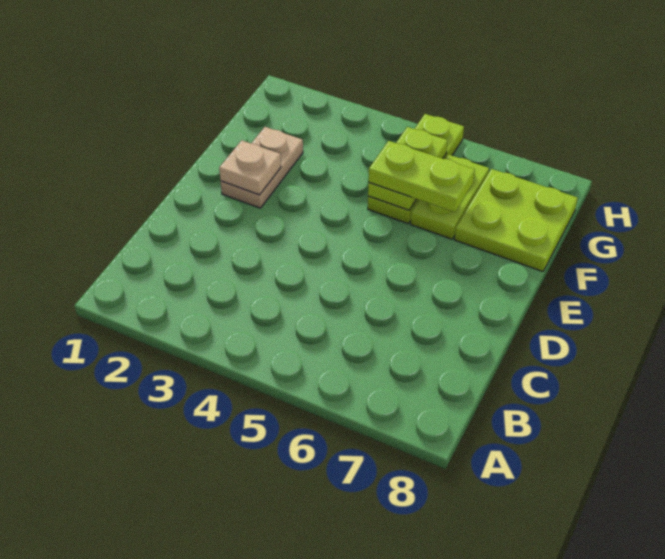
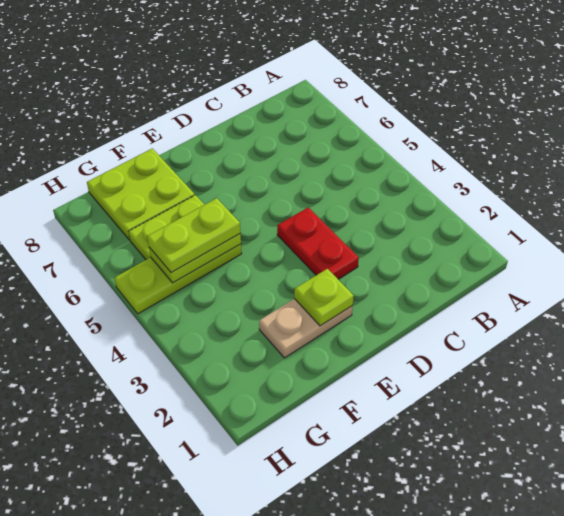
none -> red 1x2 plate [277,207,359,279]
tan 1x1 plate [219,140,281,195] -> lime 1x1 plate [294,269,354,326]
lime 1x2 plate [368,141,475,212] -> lime 1x2 plate turned to [147,198,240,273]

